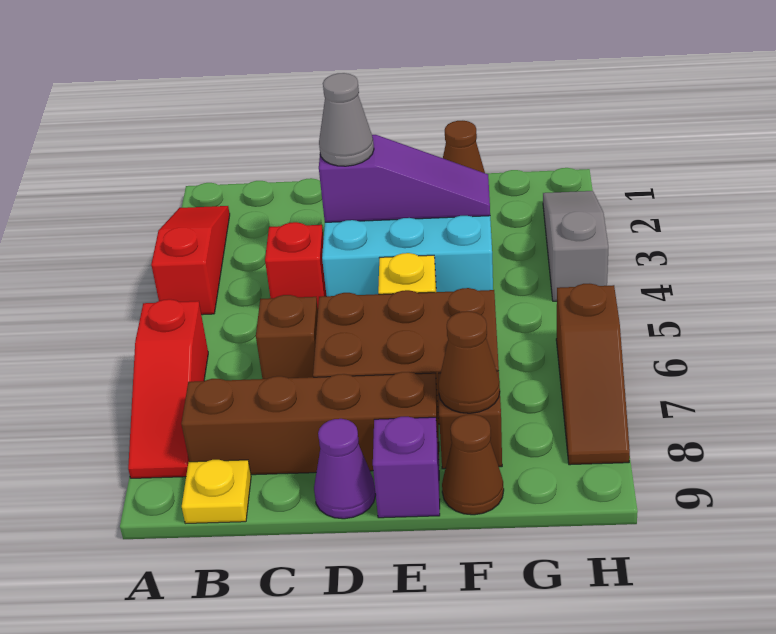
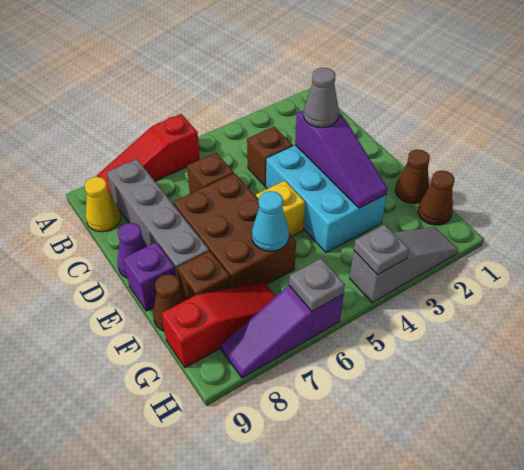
red 1x3 slope [151,206,230,315] -> red 1x3 slope moved to [161,283,276,368]
brown 1x4 brick [181,372,439,475] -> grey 1x4 brick [107,159,209,280]
yellow 1x1 plate [182,460,251,523] -> yellow 1x1 cone [84,177,120,232]
red 1x1 brick [265,222,326,307] -> brown 1x1 brick [247,127,293,187]
none -> cyan 1x1 cone [252,191,289,251]
brown 1x1 cone [438,311,500,413] -> brown 1x1 cone moved to [418,170,454,225]
none -> grey 1x1 plate [354,224,409,275]
brown 1x3 slope [556,284,630,465] -> purple 1x3 slope [221,285,344,378]
none -> grey 1x1 plate [289,258,345,312]

